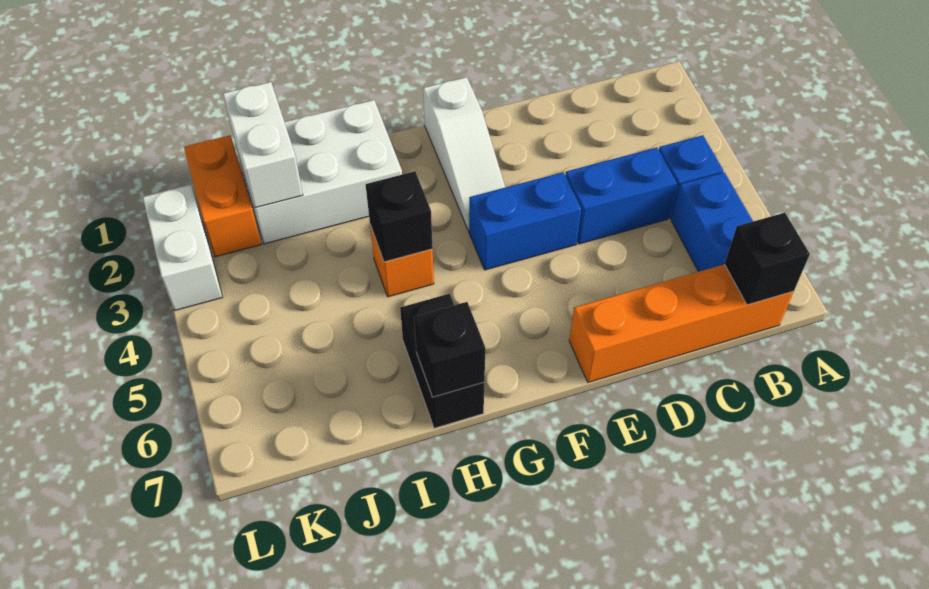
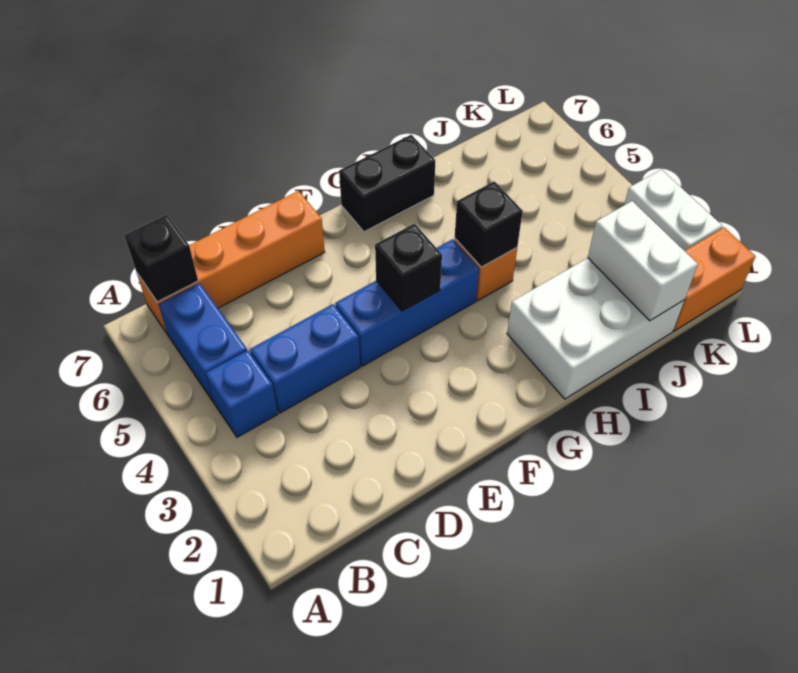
blue 1x2 brick [469,172,581,270] -> blue 1x3 brick [335,239,479,366]
white 1x3 slope [423,77,505,231] -> none
black 1x2 brick [400,294,484,428] -> black 1x2 brick turned to [339,135,435,232]
black 1x1 brick [414,302,485,397] -> black 1x1 brick moved to [375,224,442,311]
orange 1x2 brick [184,135,261,257] -> orange 1x2 brick turned to [674,227,756,331]

